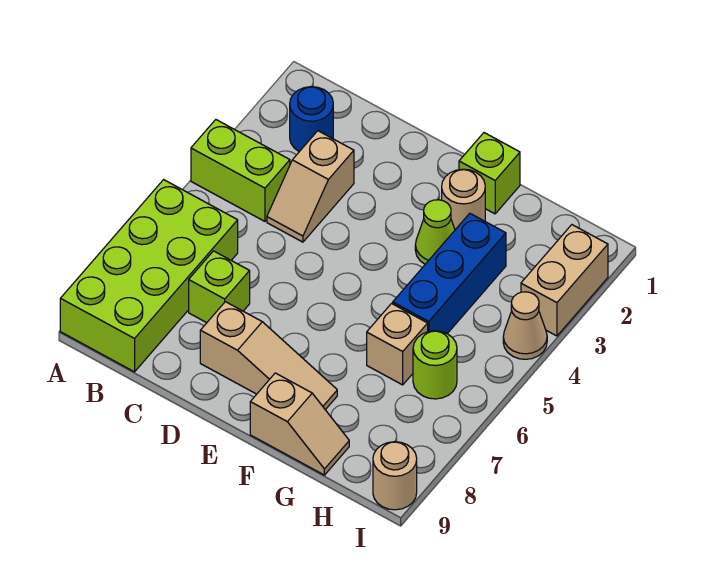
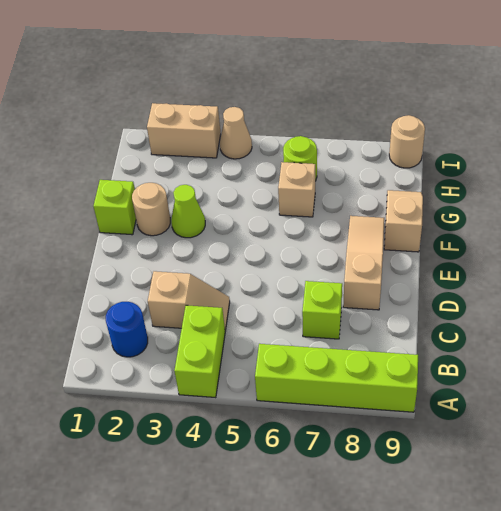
lime 2x4 brick [60,180,238,372] -> lime 1x4 brick [255,344,418,412]
blue 1x3 brick [393,213,506,334] -> none

